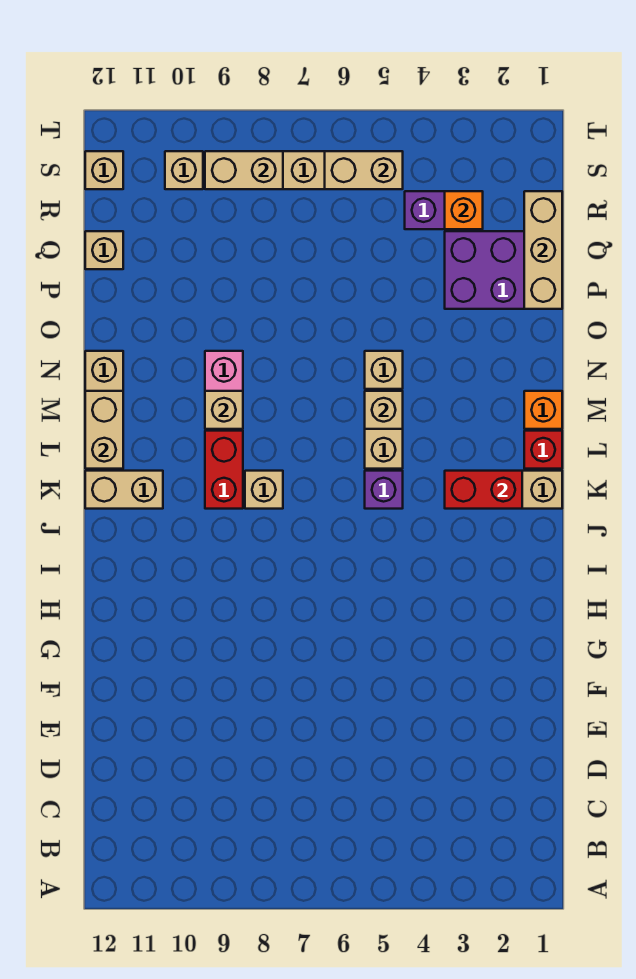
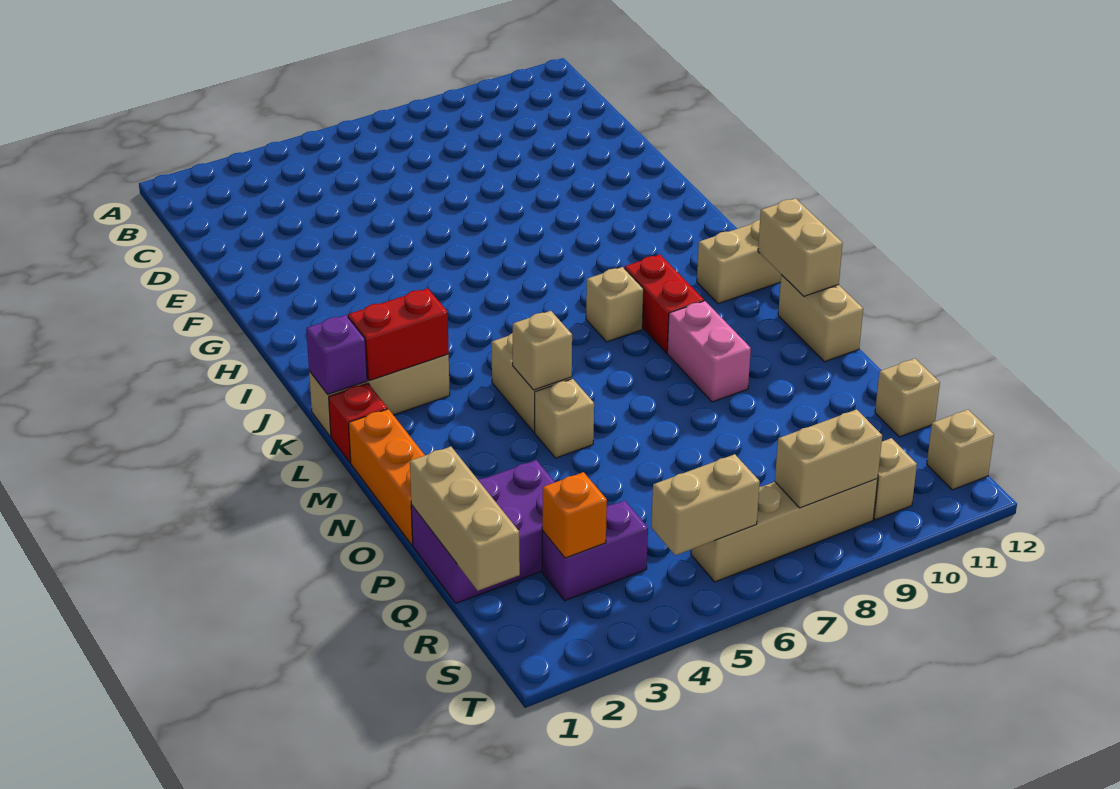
purple 1x1 brick [365,471,403,509] -> purple 1x1 brick moved to [306,315,367,394]
orange 1x1 brick [524,391,562,429] -> orange 1x3 brick [349,409,425,545]
tan 1x1 brick [205,391,243,429] -> none

